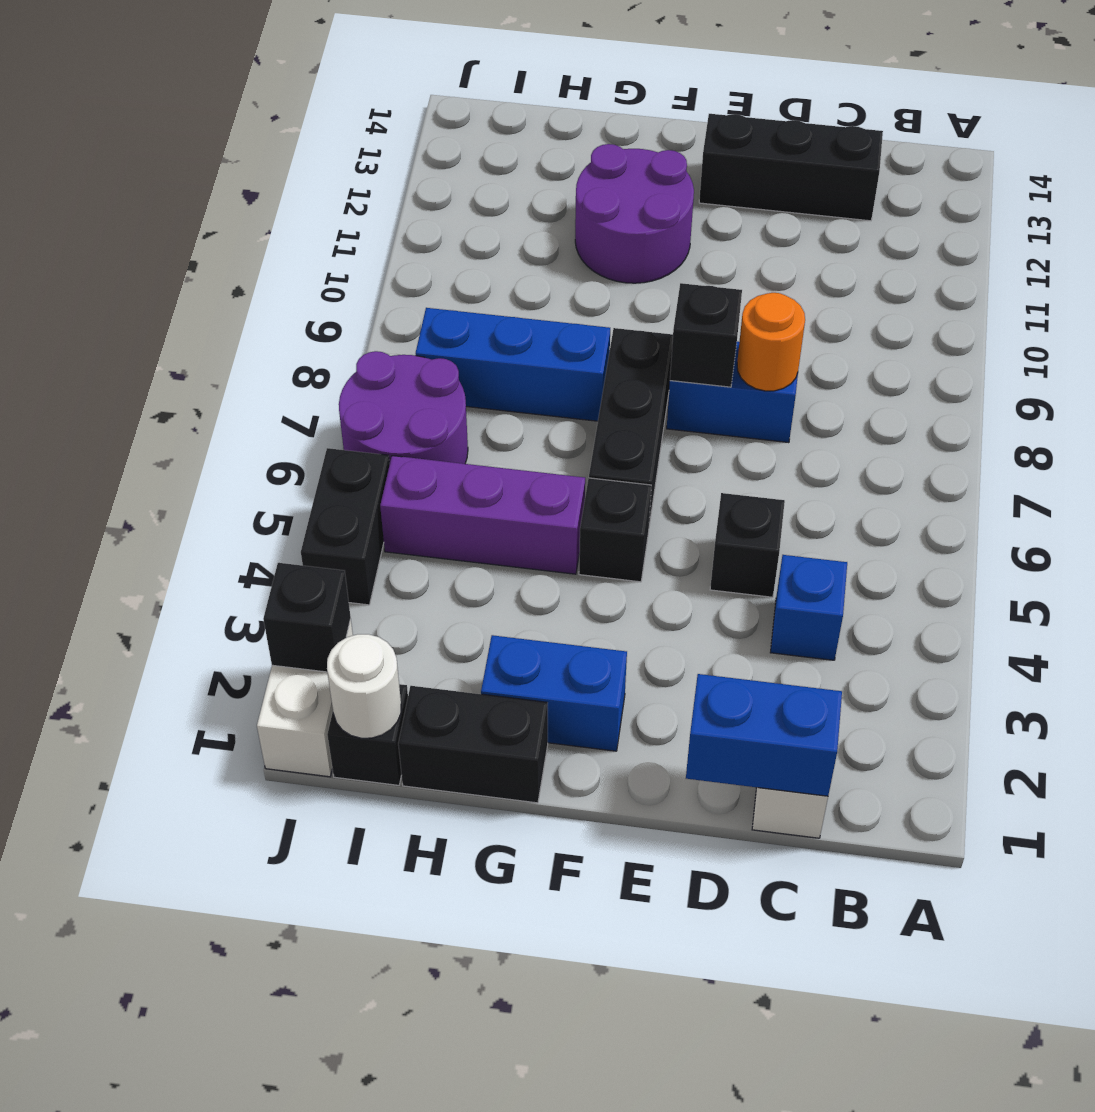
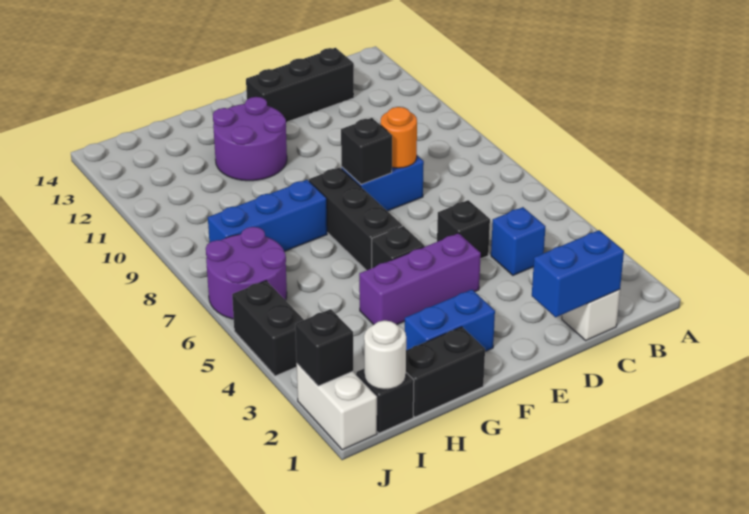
purple 1x3 brick [380,456,585,574] -> purple 1x3 brick moved to [359,233,481,325]

